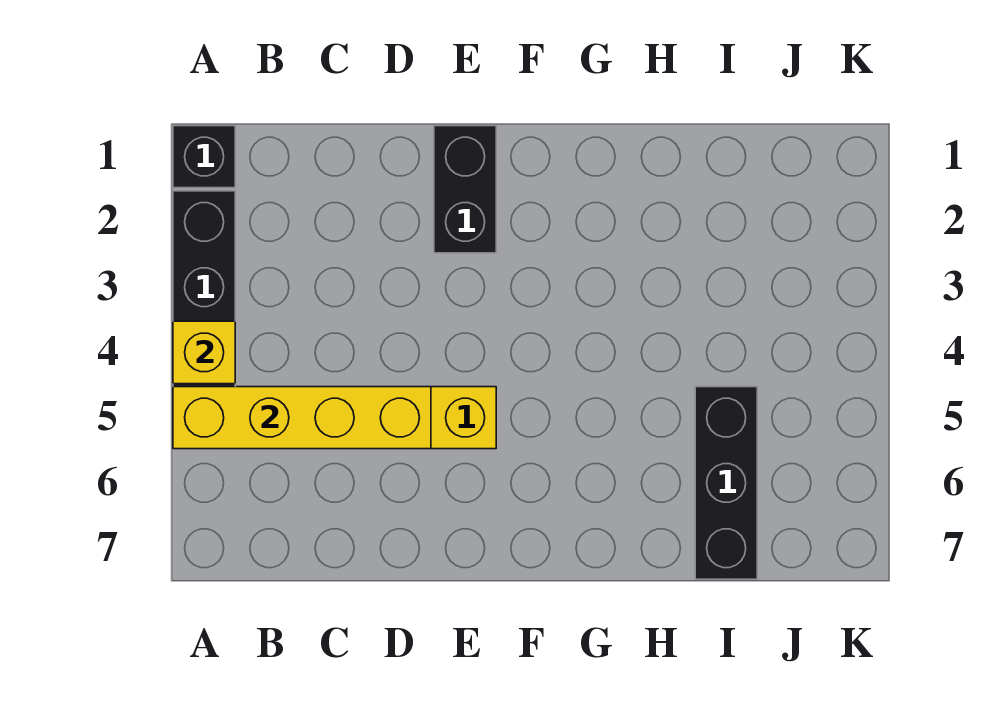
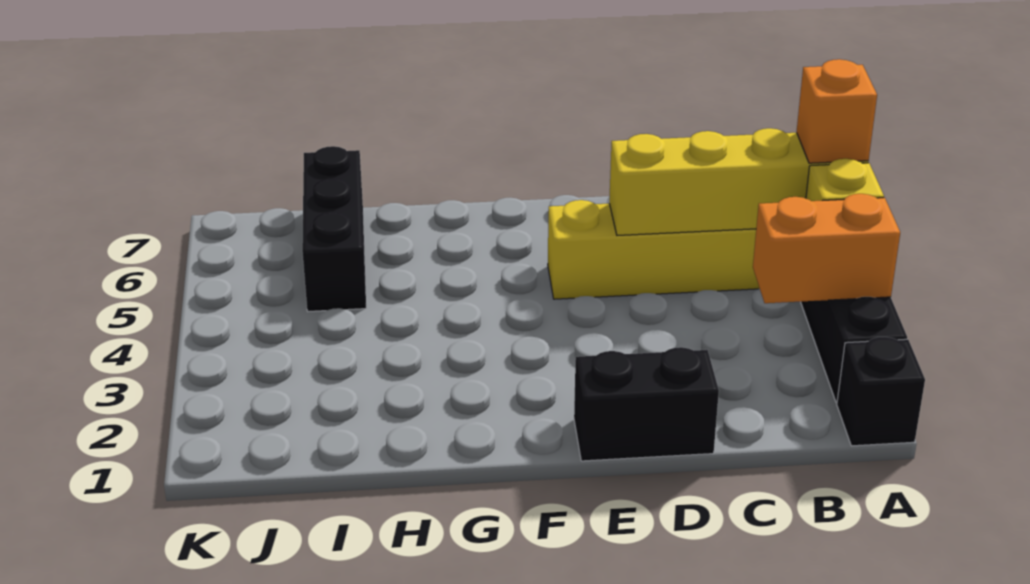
none -> orange 1x2 brick [753,194,900,303]
none -> orange 1x1 brick [797,59,877,163]
black 1x2 brick [434,126,496,253] -> black 1x2 brick turned to [574,347,719,461]

